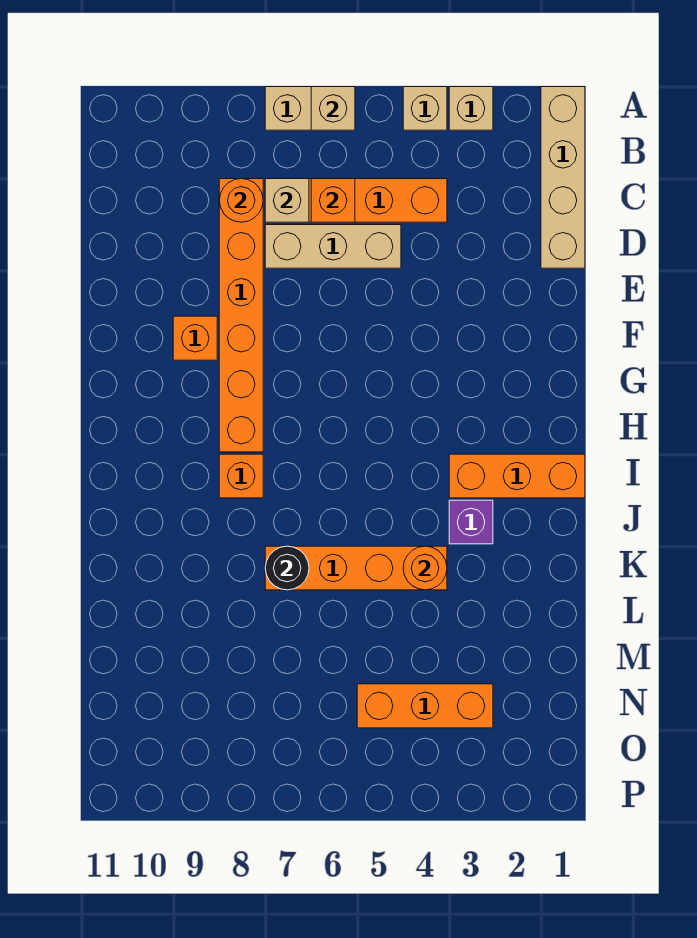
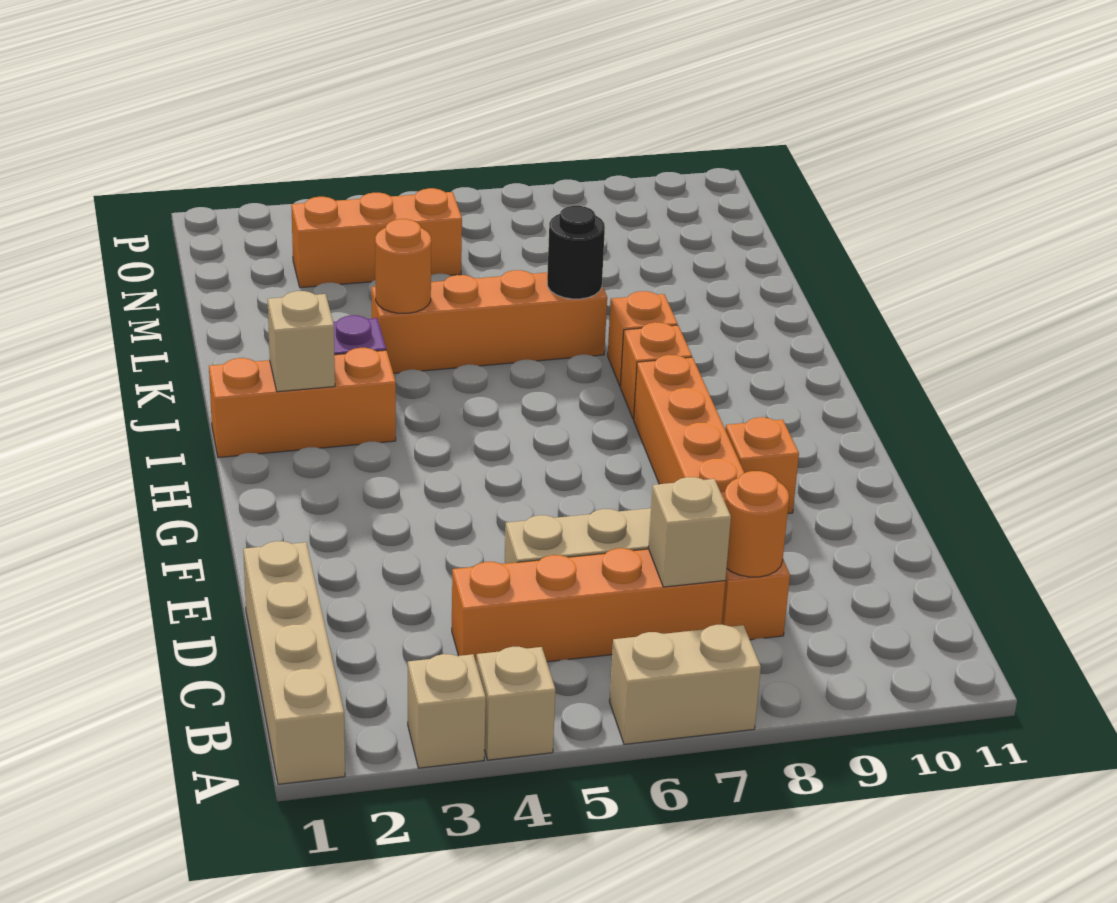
tan 1x1 brick [311,87,355,130] -> tan 1x1 brick moved to [268,291,335,392]
orange 1x1 brick [311,179,355,222] -> orange 1x1 brick moved to [608,291,678,386]

